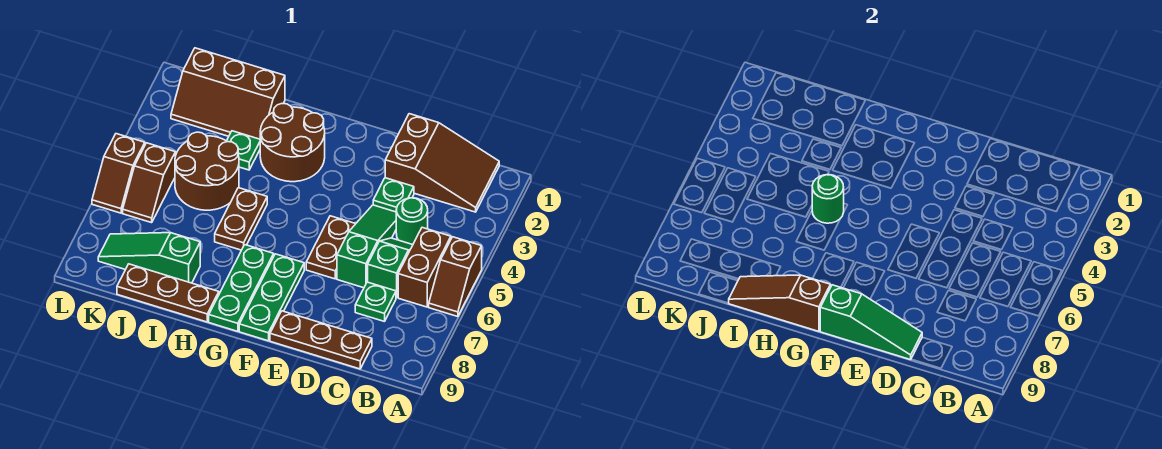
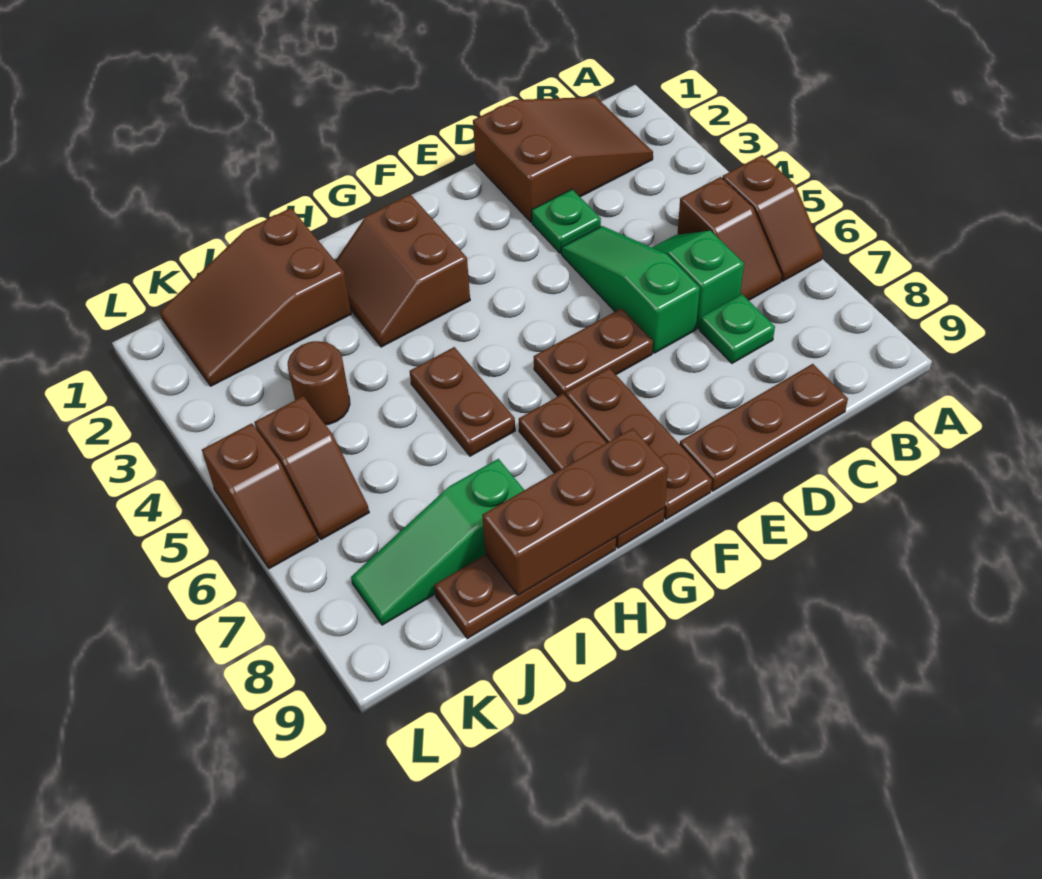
brown 1x2 brick [398,228,451,307] -> brown 1x2 slope [677,177,782,300]
green 1x1 round brick [396,198,428,245] -> none
green 1x3 slope [820,285,922,360] -> none
brown 1x2 plate [306,216,355,279] -> brown 1x2 plate turned to [534,308,653,396]
green 1x3 plate [239,254,304,341] -> brown 1x3 plate [566,368,712,519]
brown 2x2 round brick [260,104,325,182] -> brown 2x2 slope [336,195,470,347]
green 1x3 plate [209,245,274,331] -> brown 1x3 plate [519,394,665,548]
brown 1x3 slope [729,275,830,331] -> brown 1x3 brick [482,428,668,595]
green 1x1 round brick [812,175,844,223] -> none
brown 2x3 slope [171,48,285,139] -> brown 2x3 slope turned to [160,208,351,386]
green 1x1 plate [227,131,260,170] -> none
brown 2x2 round brick [175,132,239,210] -> brown 1x1 round brick [288,341,350,425]

